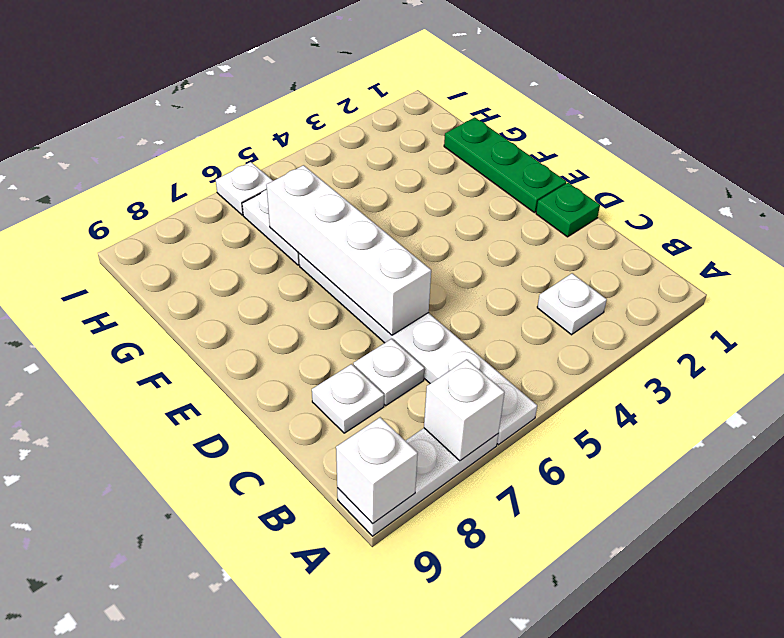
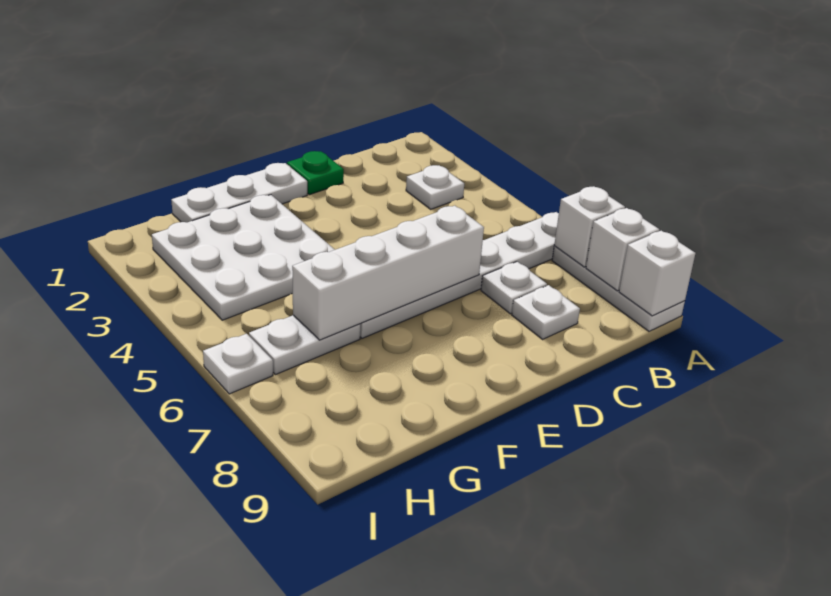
none -> white 1x1 brick [586,208,659,291]
green 1x3 plate [444,117,566,213] -> white 1x3 plate [171,163,307,222]
none -> white 3x3 plate [152,195,335,320]

